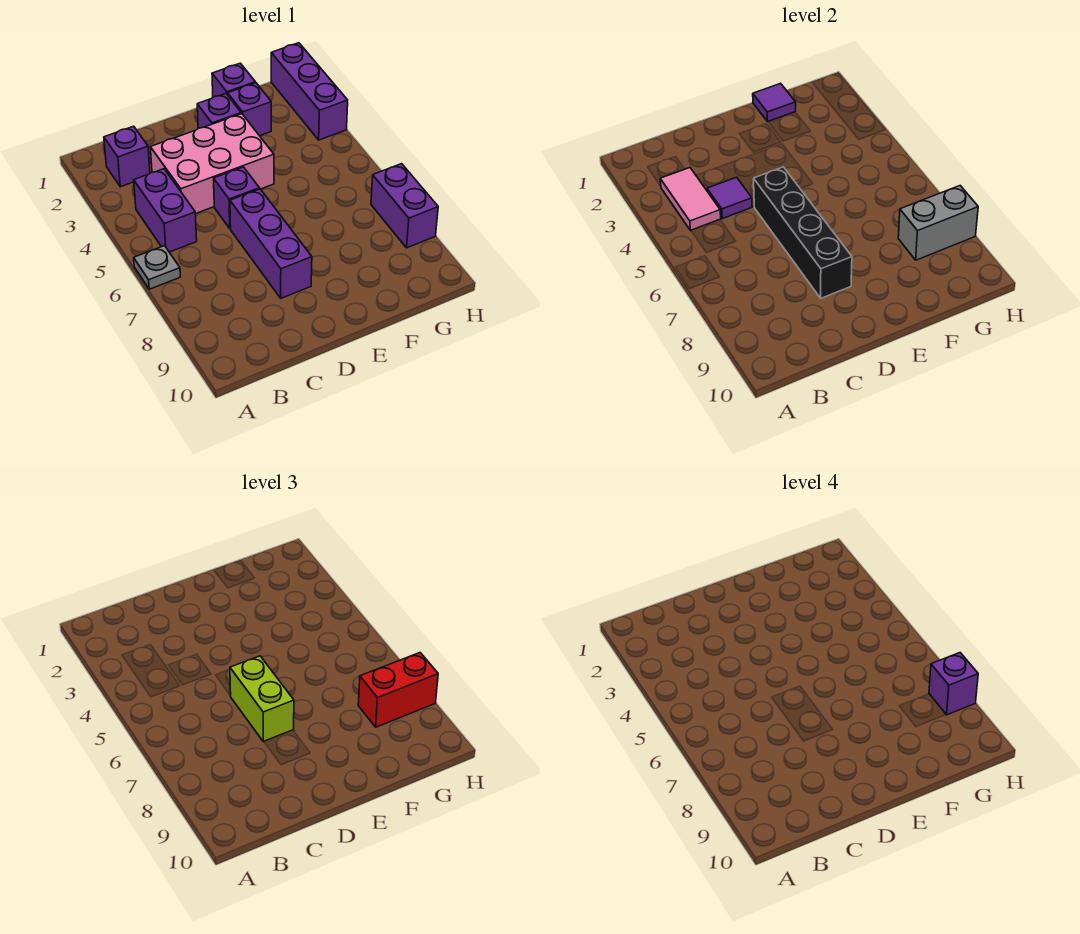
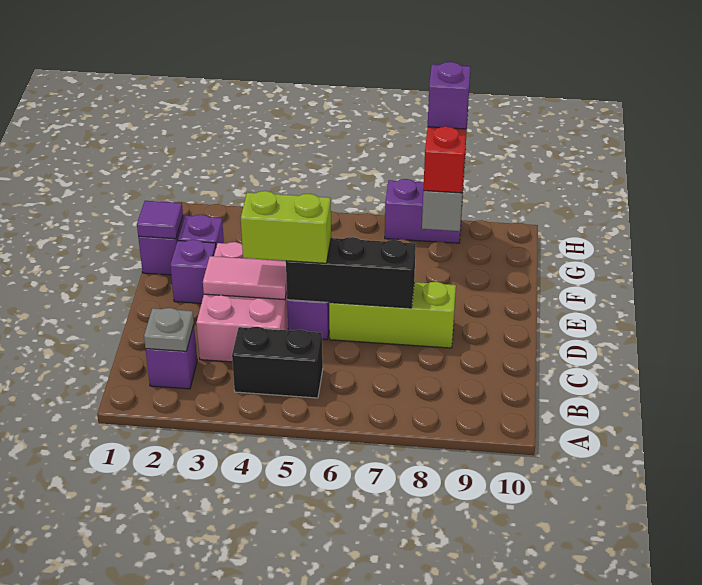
grey 1x1 plate [134,246,180,289] -> grey 1x1 plate moved to [144,308,194,351]
pink 1x2 tile [660,168,721,231] -> pink 1x2 tile moved to [203,256,287,300]
purple 1x2 brick [134,169,197,252] -> black 1x2 brick [232,327,323,398]
purple 1x1 tile [707,177,752,219] -> none
black 1x4 brick [754,167,852,298] -> black 1x3 brick [286,237,416,308]
purple 1x3 brick [230,189,312,298] -> lime 1x3 brick [329,282,456,348]
lime 1x2 brick [230,656,294,742] -> lime 1x2 brick moved to [241,191,331,263]
purple 1x3 brick [271,43,348,140] -> none

